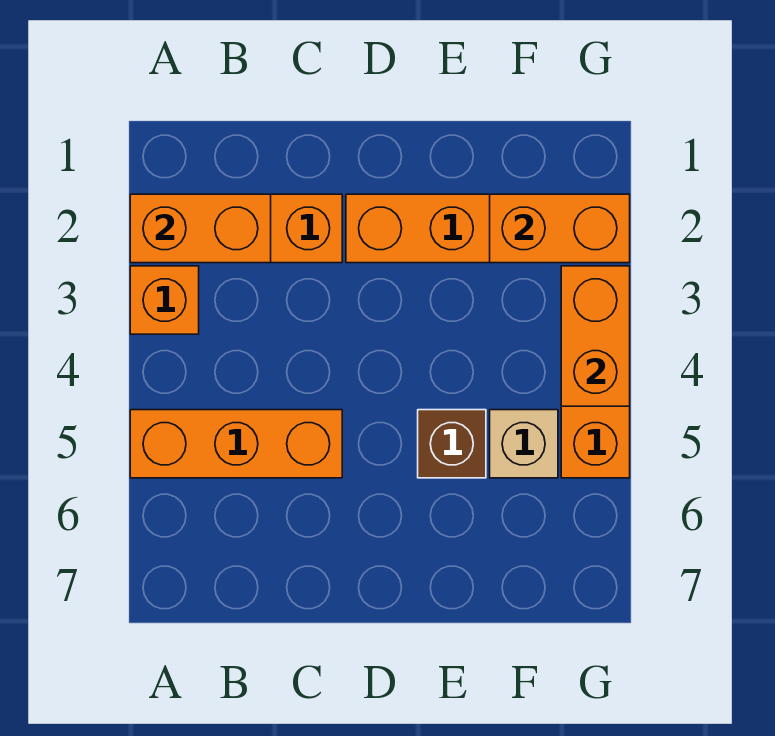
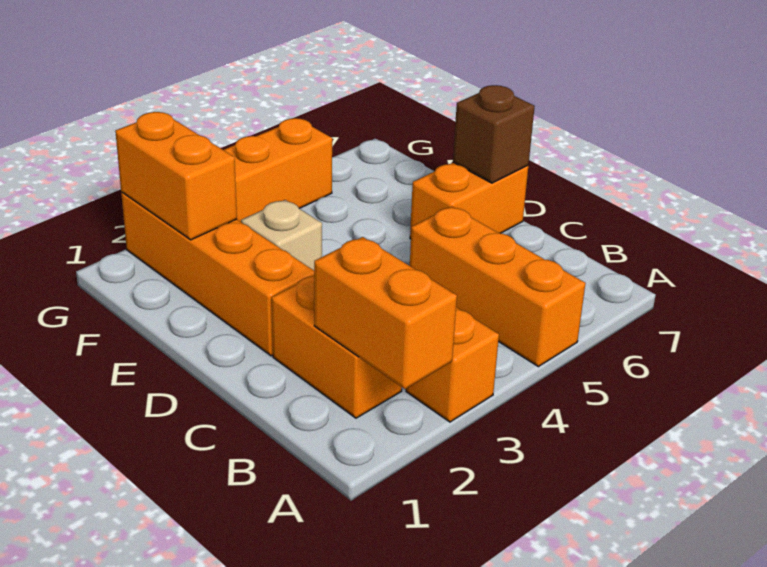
brown 1x1 brick [418,410,486,478] -> brown 1x1 brick moved to [453,85,535,183]
tan 1x1 brick [490,410,558,478] -> tan 1x1 brick moved to [241,200,322,270]
orange 1x2 brick [561,266,630,406] -> orange 1x2 brick moved to [410,162,528,239]

